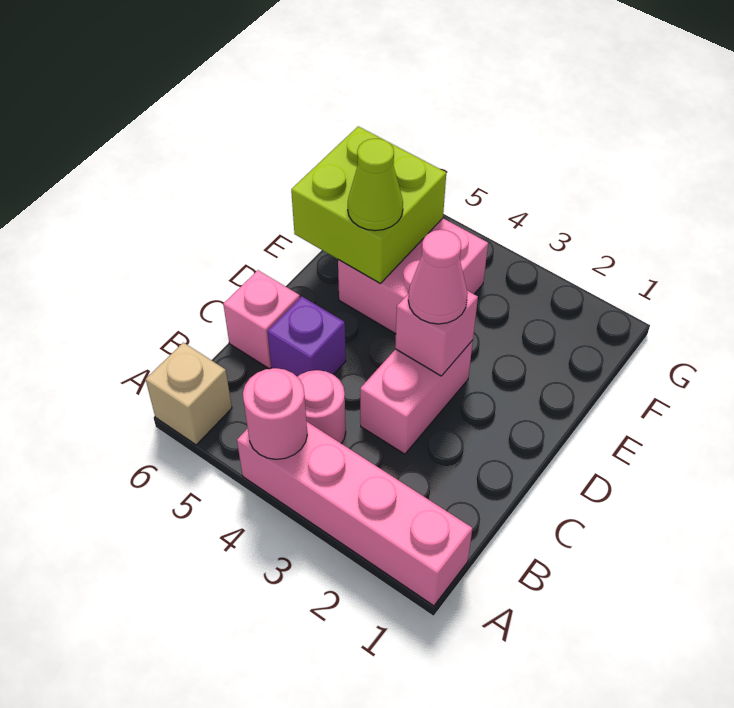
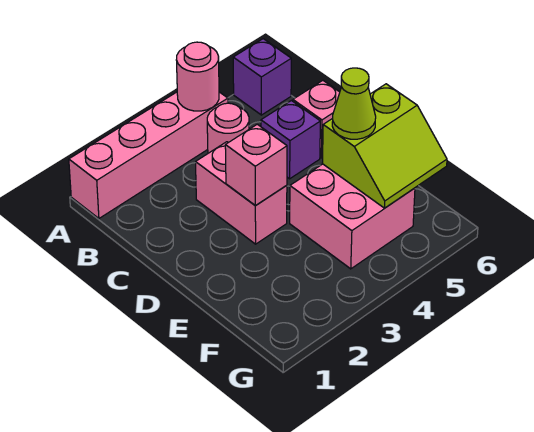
tan 1x1 brick [146,342,232,445] -> purple 1x1 brick [233,39,291,115]
pink 1x1 cone [408,230,468,324] -> none
lime 2x2 brick [291,126,446,284] -> lime 2x2 slope [322,84,447,208]

